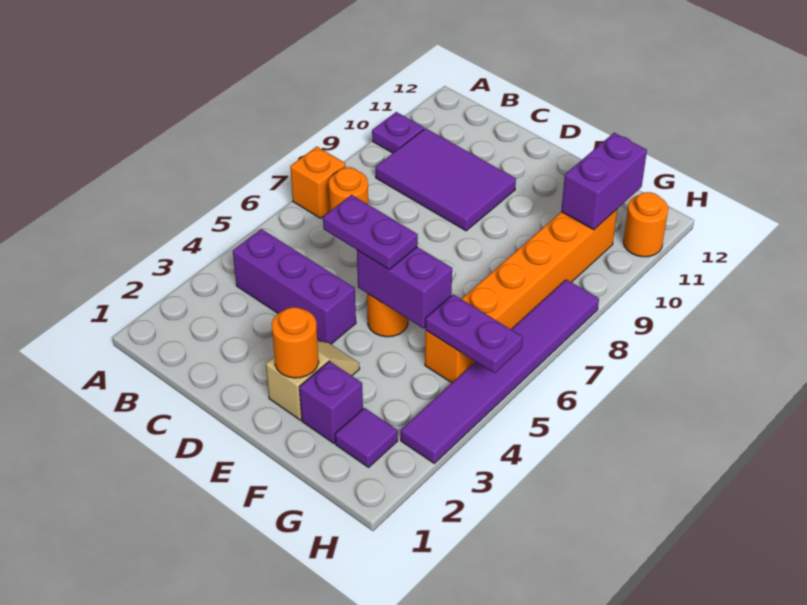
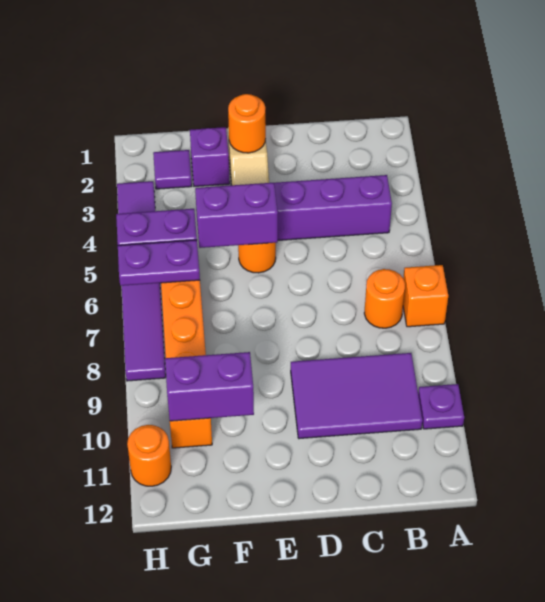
purple 1x2 plate [323,195,418,269] -> purple 1x2 plate moved to [118,240,200,286]
purple 1x2 brick [561,133,647,230] -> purple 1x2 brick turned to [165,352,254,421]

